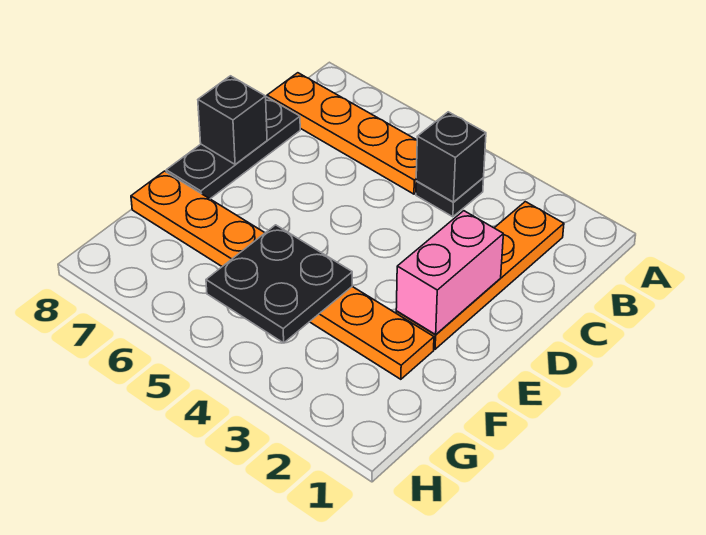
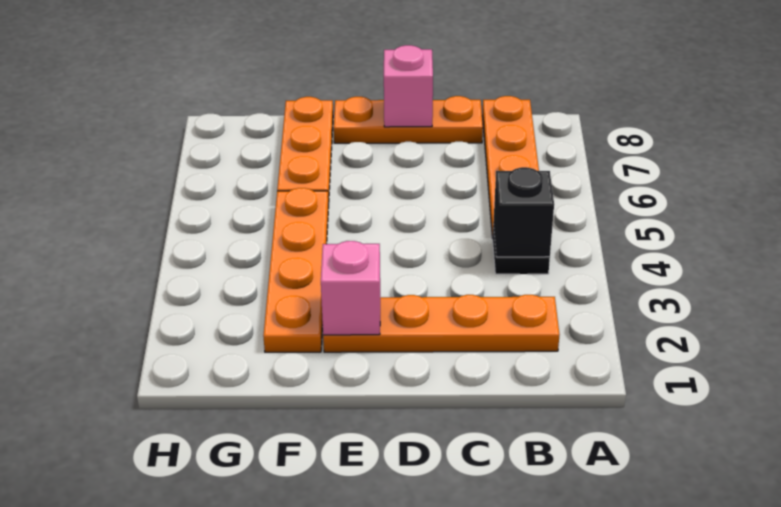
black 1x3 plate [166,97,300,199] -> orange 1x3 plate [334,96,483,143]
pink 1x2 brick [396,211,503,335] -> pink 1x1 brick [321,241,380,335]
black 1x1 brick [198,76,267,164] -> pink 1x1 brick [384,45,433,127]
black 2x2 plate [206,225,352,343] -> none

